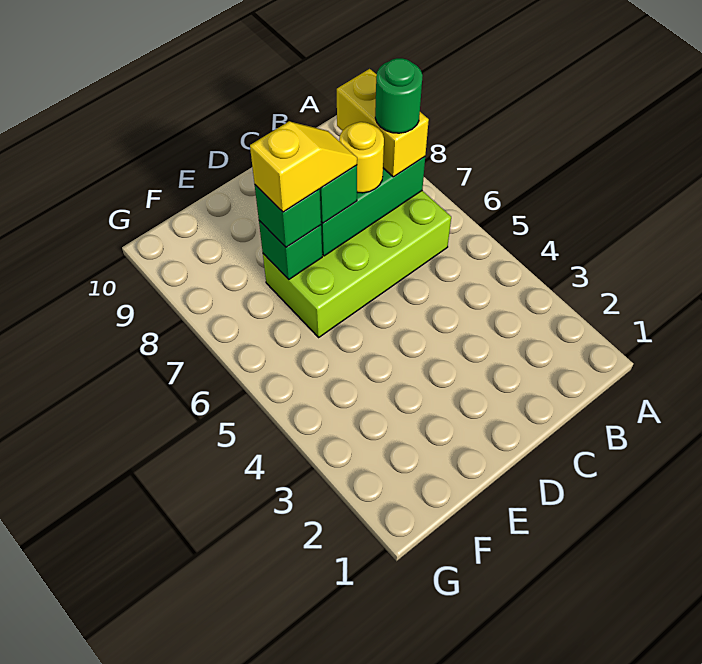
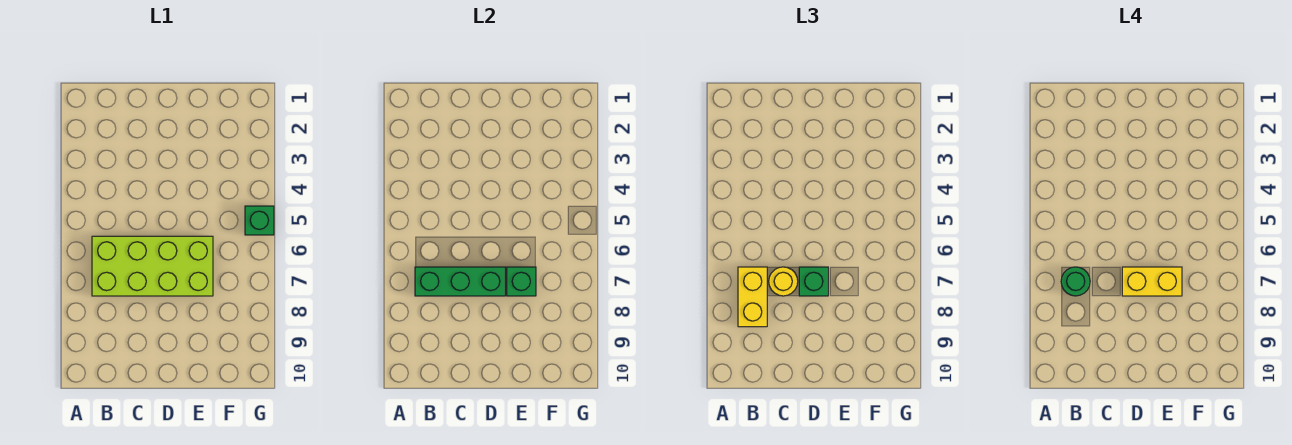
yellow 1x2 slope [250,121,357,212] -> yellow 1x2 brick [1122,267,1182,296]
green 1x1 brick [255,185,321,247] -> green 1x1 brick moved to [245,206,274,235]

